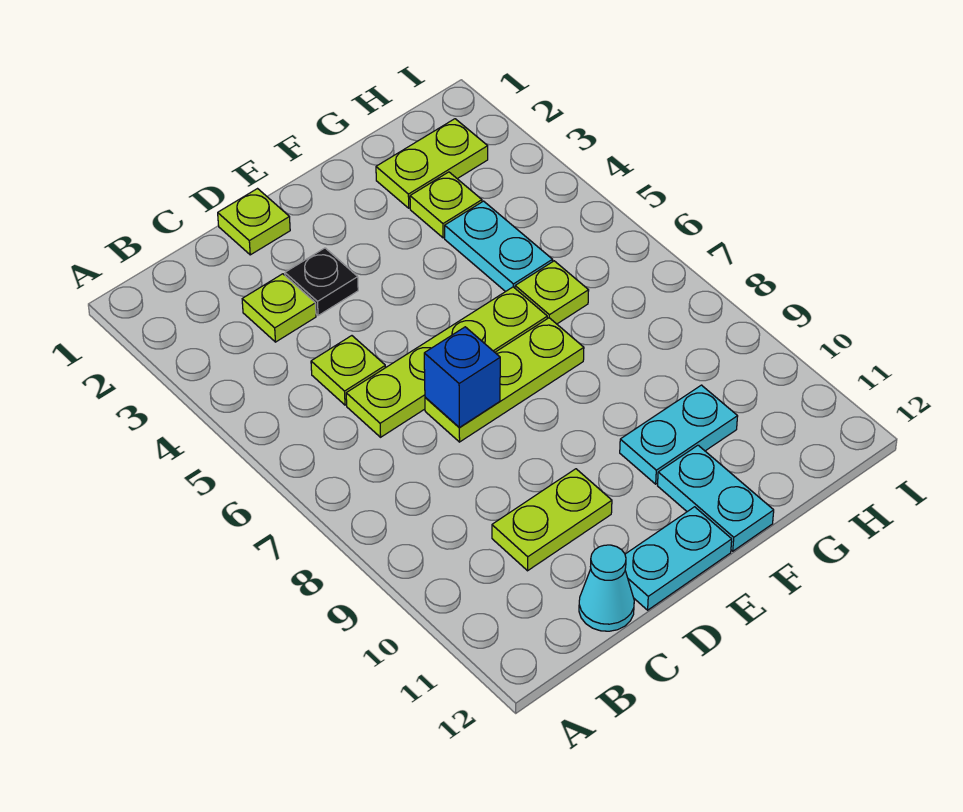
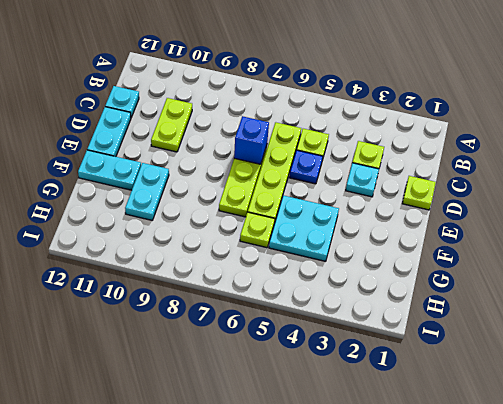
cyan 1x1 cone [579,545,634,631] -> cyan 1x1 plate [105,86,139,117]
black 1x1 plate [285,248,358,316] -> cyan 1x1 plate [346,163,379,197]
none -> blue 1x1 plate [289,150,323,184]
lime 1x2 plate [376,119,488,208] -> none
lime 1x1 plate [410,172,482,238] -> none
cyan 1x2 plate [445,201,553,292] -> cyan 2x2 plate [269,195,339,261]

